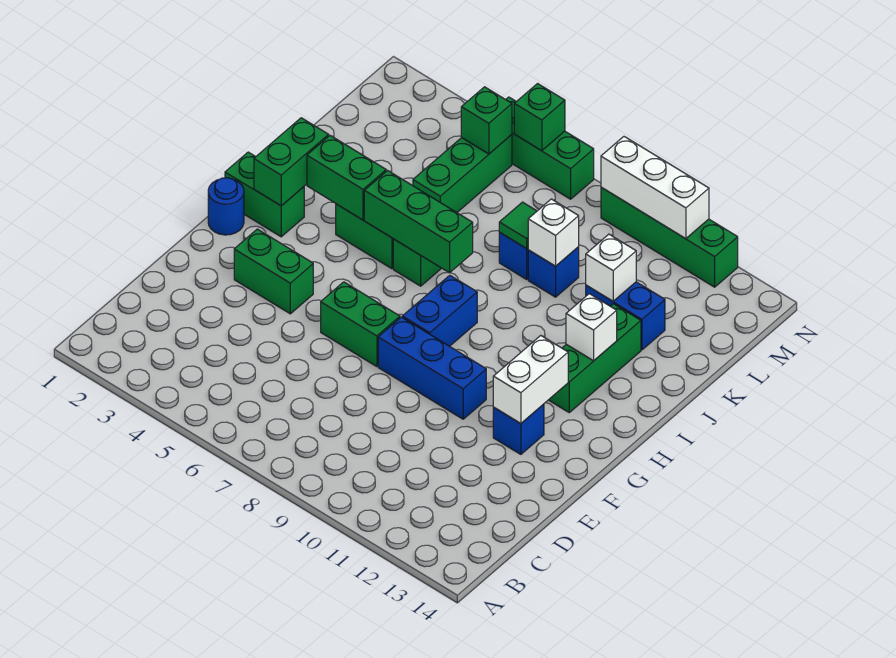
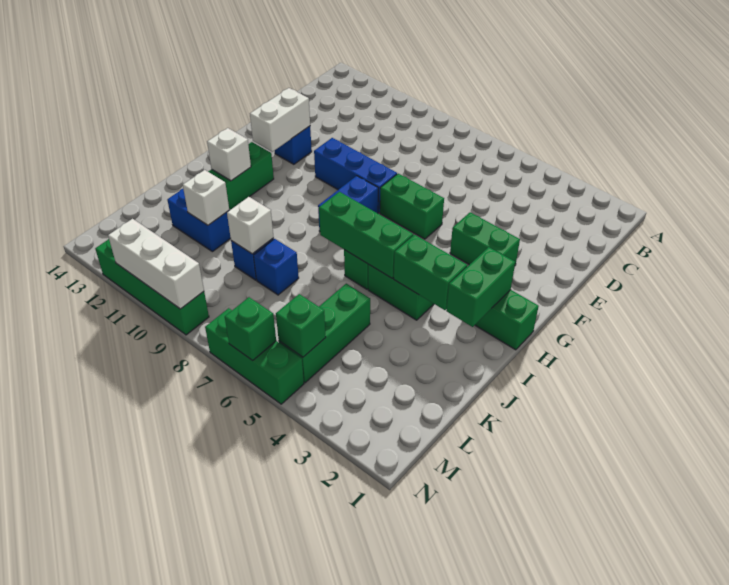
blue 1x1 round brick [208,178,244,235] -> none
green 1x1 tile [499,202,537,249] -> none

